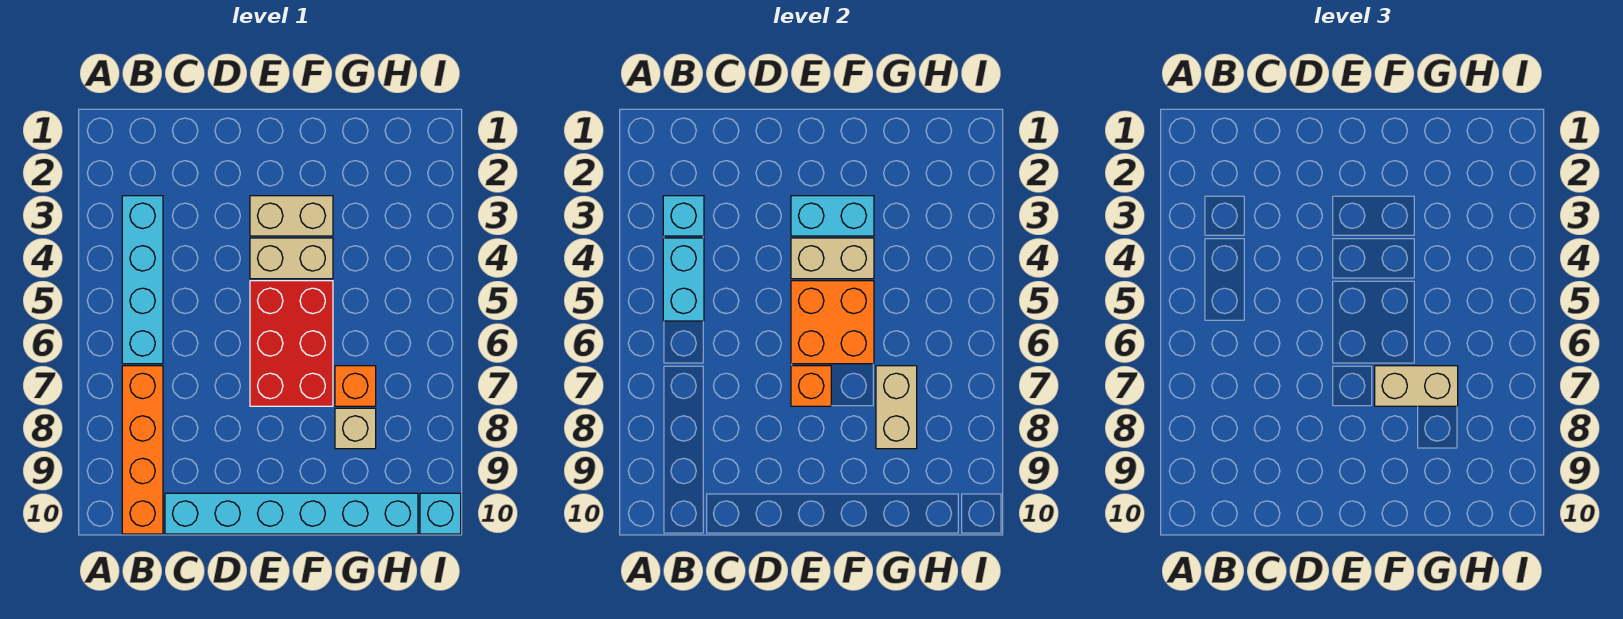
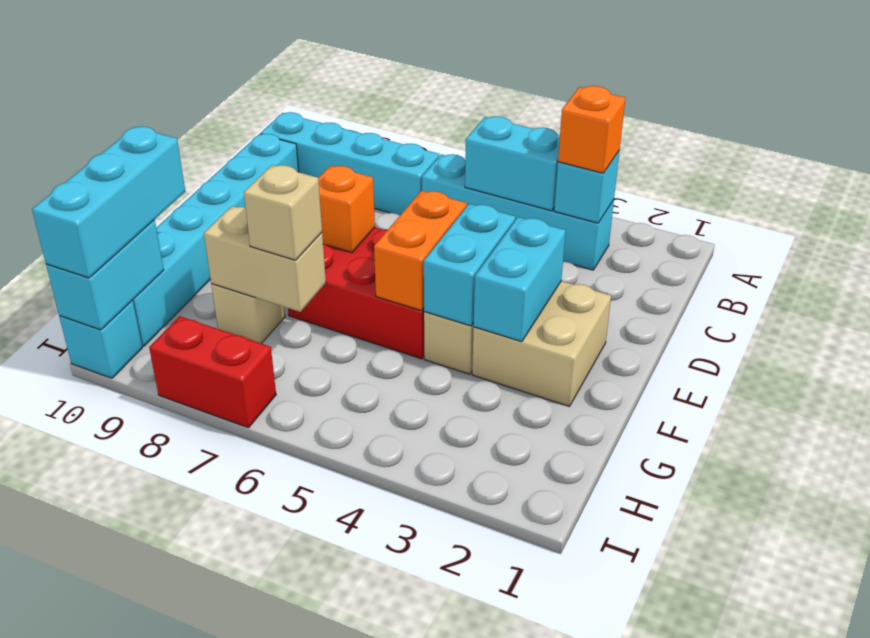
orange 1x4 brick [122,366,163,534] -> cyan 1x4 brick [260,112,439,215]
tan 1x2 brick [250,196,333,236] -> tan 2x2 brick [472,281,611,406]
tan 1x2 brick [791,238,874,279] -> cyan 1x2 brick [424,204,515,326]
orange 2x2 brick [791,281,874,364] -> orange 1x2 brick [374,191,467,311]
tan 1x2 brick [1375,366,1458,406] -> tan 1x1 brick [244,165,322,260]
orange 1x1 brick [335,366,376,406] -> orange 1x1 brick moved to [558,86,625,173]
none -> cyan 1x3 brick [32,126,185,278]
none -> cyan 1x2 brick [46,220,164,330]
none -> red 1x2 brick [149,316,276,428]

